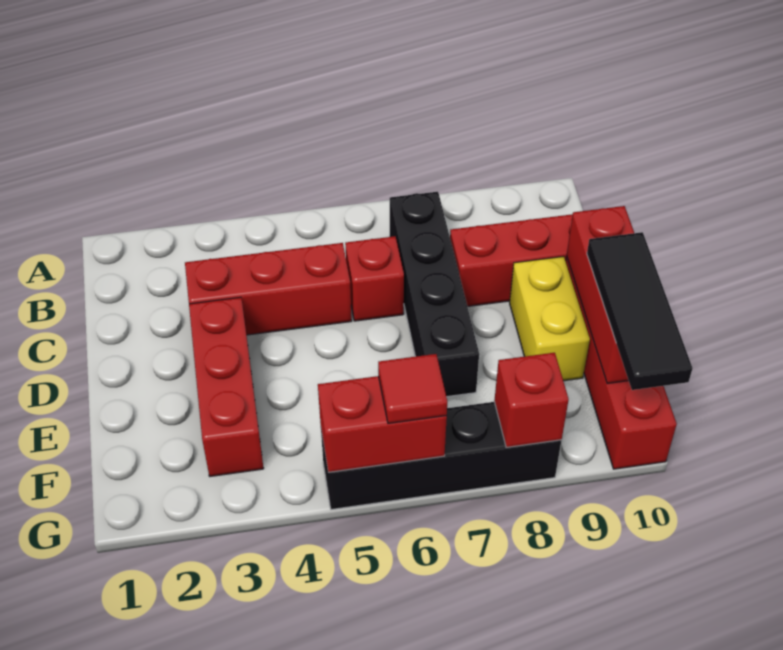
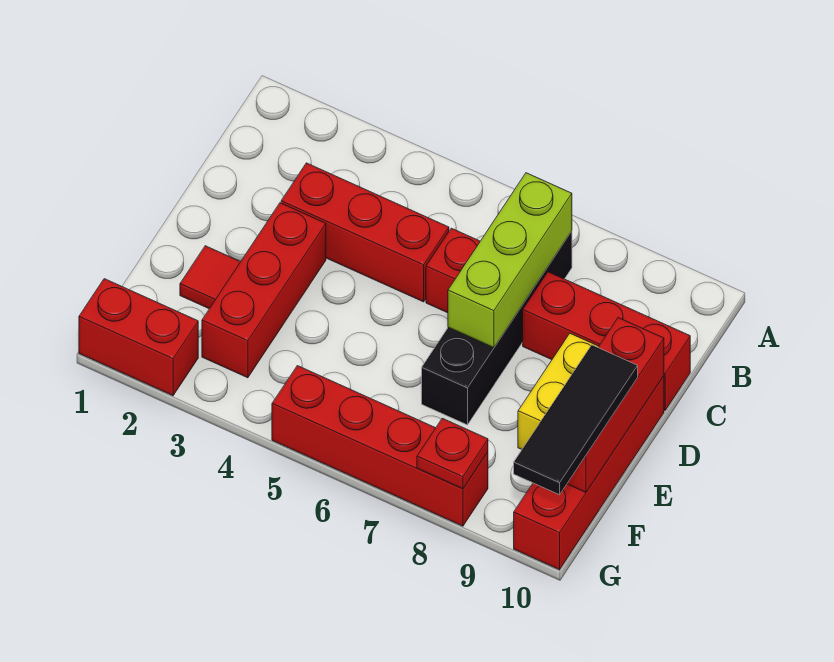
none -> lime 1x3 brick [448,173,572,348]
black 1x4 brick [321,402,562,509] -> red 1x4 brick [272,366,488,526]
red 1x2 brick [318,376,447,472] -> red 1x2 brick moved to [79,279,198,396]
red 1x1 tile [378,354,447,423] -> red 1x1 tile moved to [180,246,240,309]
red 1x1 brick [494,353,569,447] -> red 1x1 plate [417,418,488,489]

